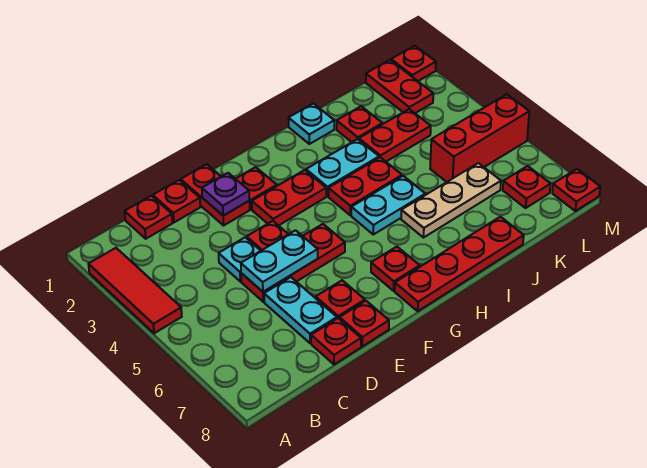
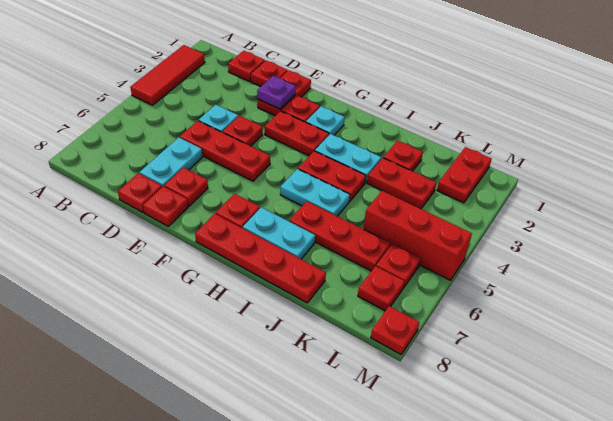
cyan 1x2 plate [241,230,318,292] -> cyan 1x2 plate moved to [243,207,315,259]
cyan 1x1 plate [289,103,334,144] -> cyan 1x1 plate moved to [306,106,345,135]
tan 1x3 plate [401,163,501,238] -> red 1x3 plate [289,201,391,271]
red 1x1 plate [391,46,436,81] -> red 1x1 plate moved to [376,244,421,288]

